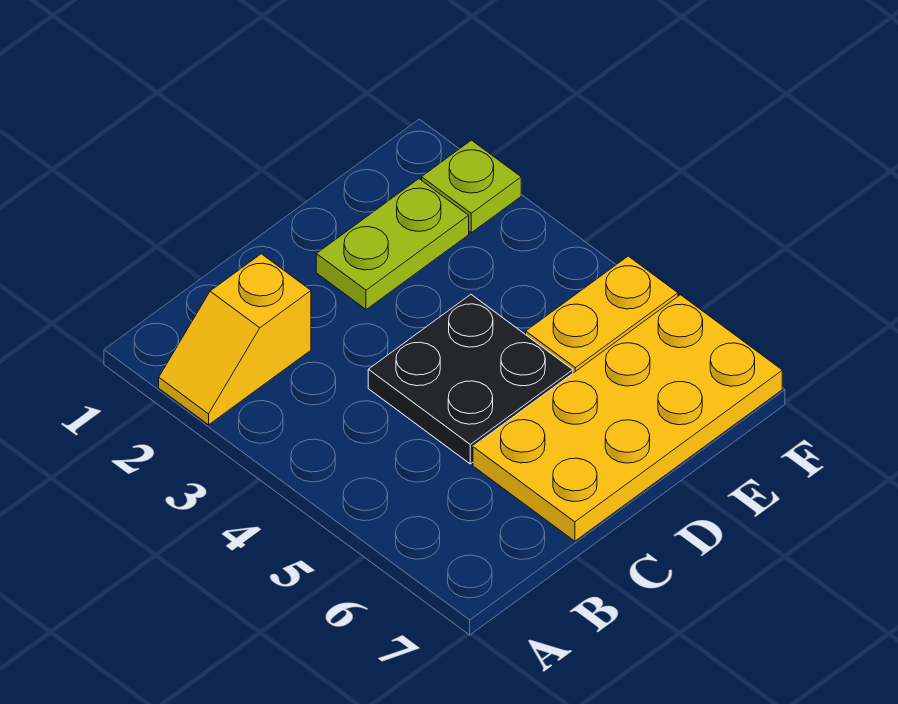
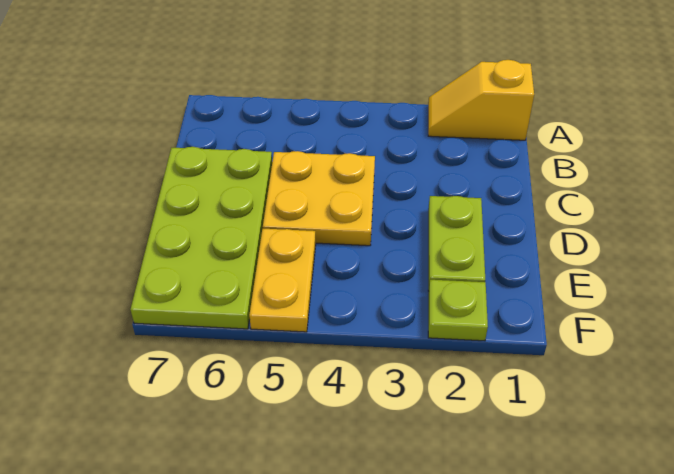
yellow 1x2 slope [159,254,311,425] -> yellow 1x2 slope turned to [428,60,534,140]
black 2x2 plate [368,295,573,464] -> yellow 2x2 plate [263,151,375,246]
yellow 2x4 plate [473,295,782,541] -> lime 2x4 plate [130,147,272,329]

